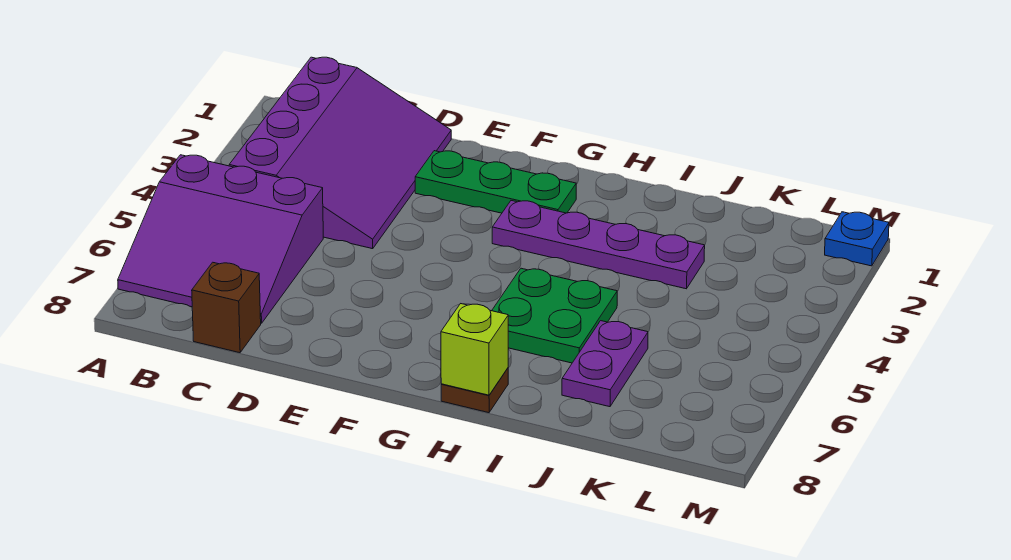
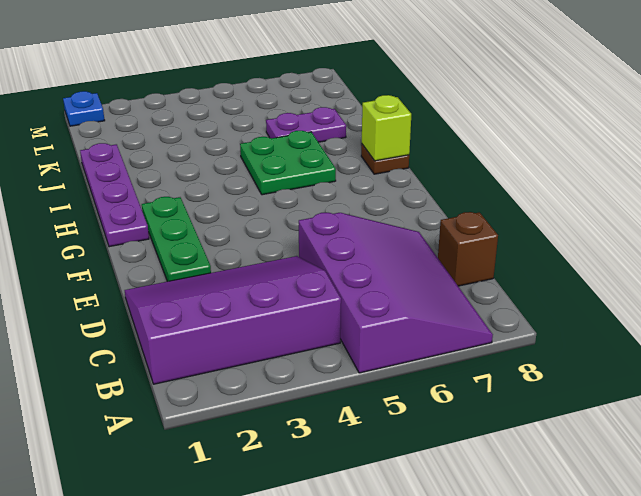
purple 3x3 slope [118,155,323,323] -> purple 3x4 slope [299,213,493,373]
purple 1x4 plate [492,201,705,289] -> purple 1x4 plate moved to [80,143,149,247]

